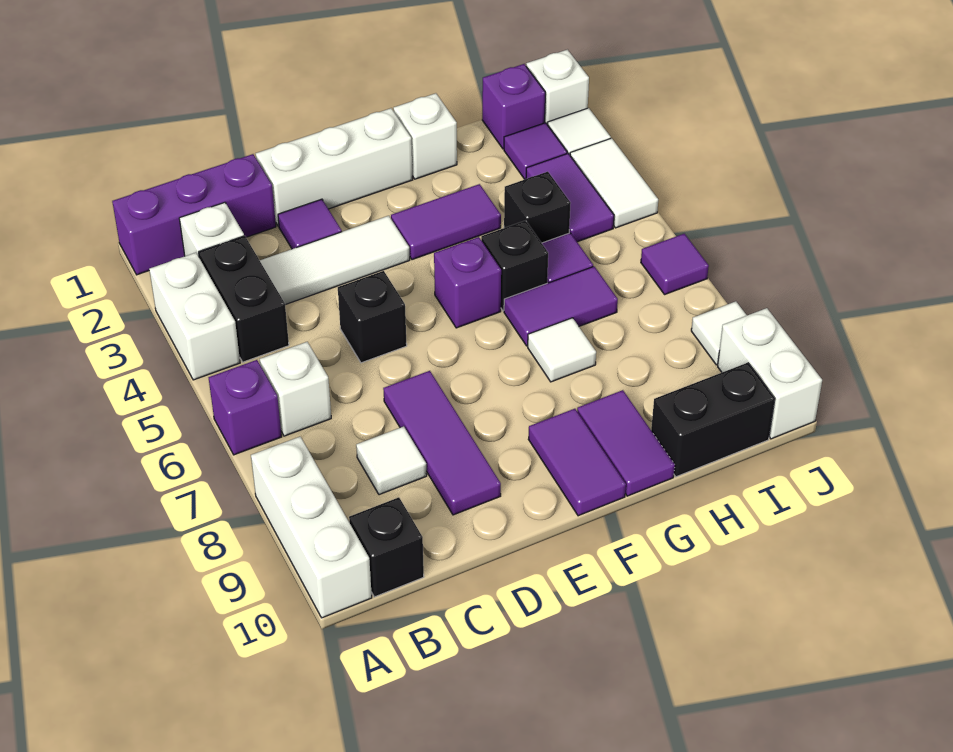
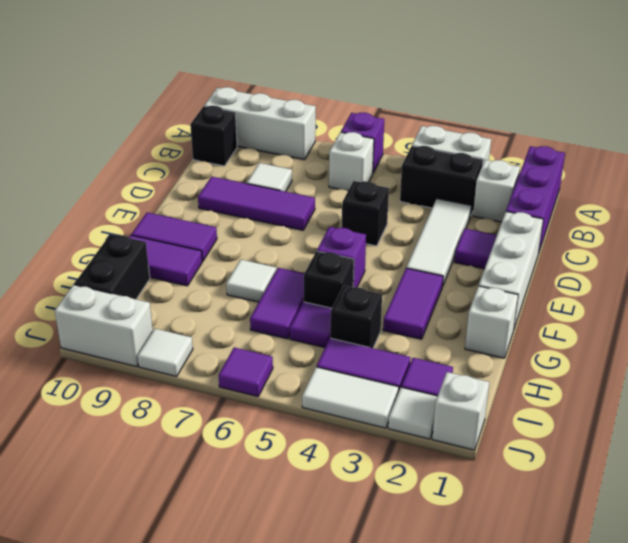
purple 1x1 brick [482,64,545,149] -> none

